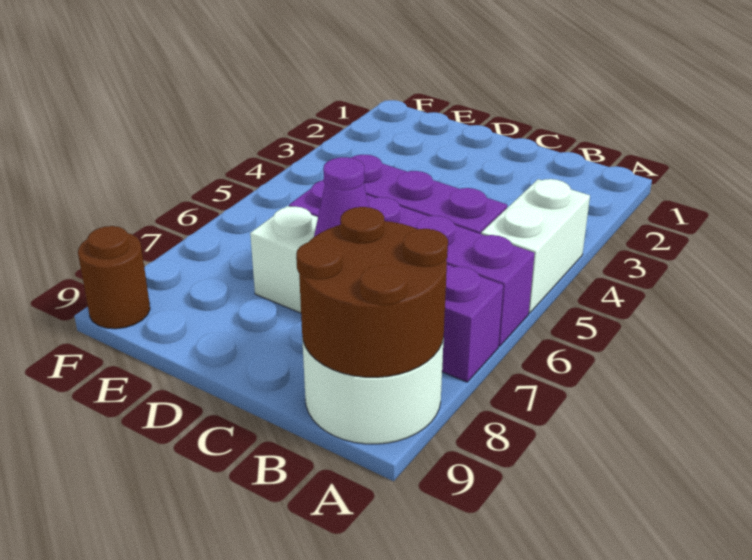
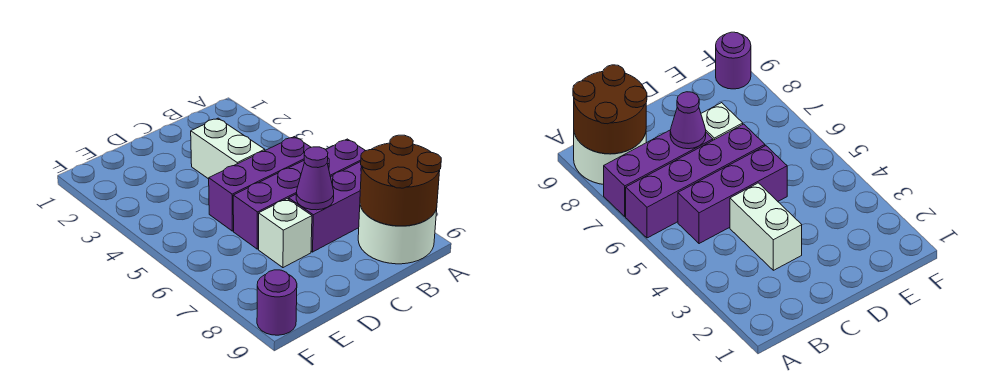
white 1x2 brick [481,179,590,313] -> white 1x2 brick moved to [191,118,265,179]
brown 1x1 round brick [78,226,150,329] -> purple 1x1 round brick [257,270,297,335]

